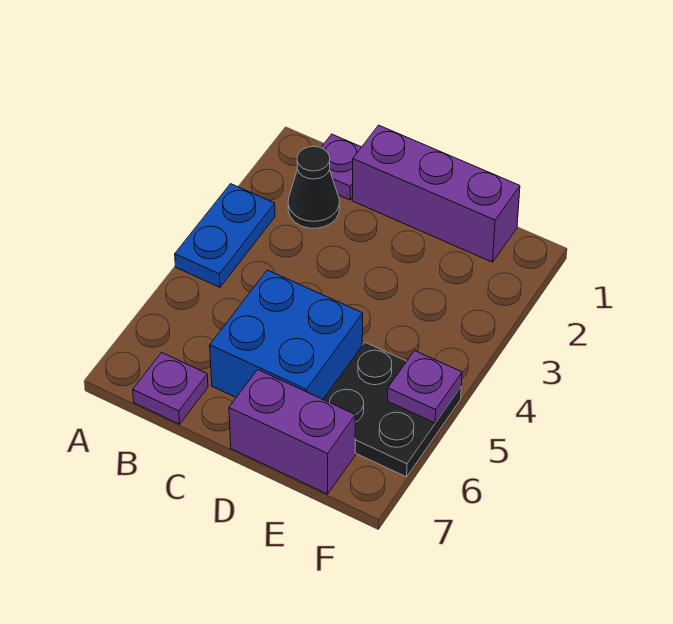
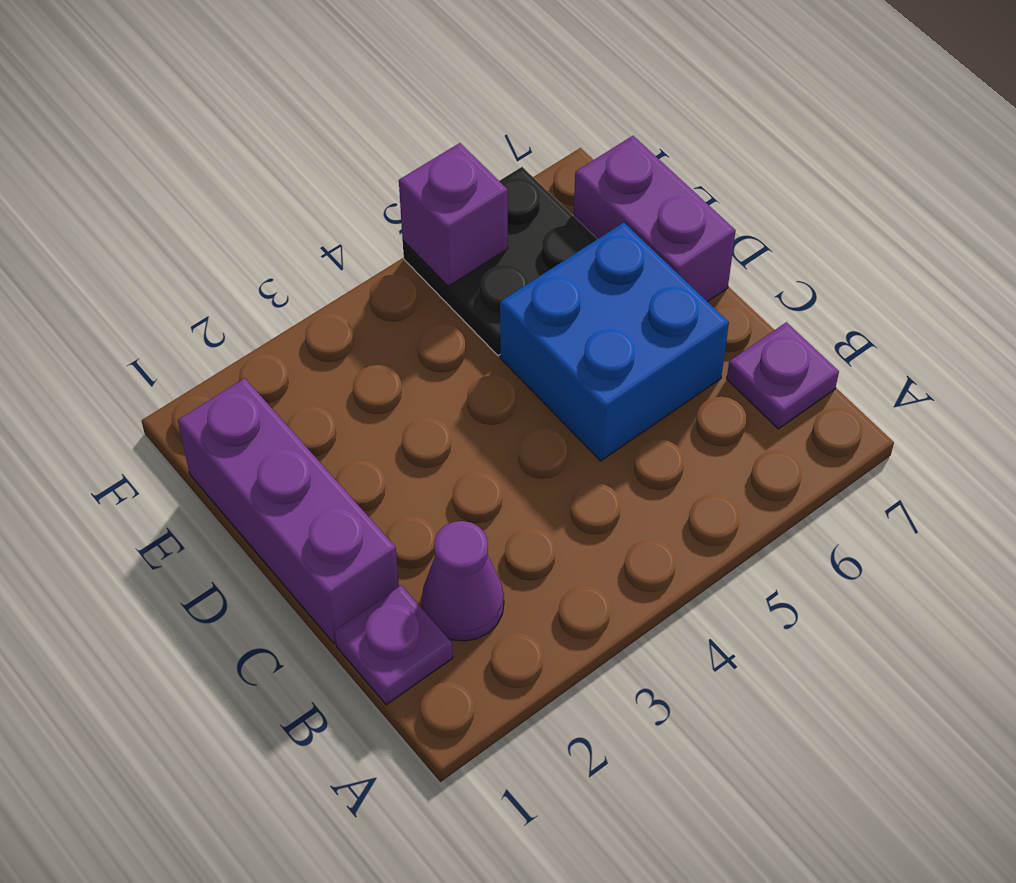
blue 1x2 plate [175,184,275,287] -> none
black 1x1 cone [288,146,339,228] -> purple 1x1 cone [422,521,504,641]
purple 1x1 plate [388,351,462,423] -> purple 1x1 brick [399,143,508,286]

